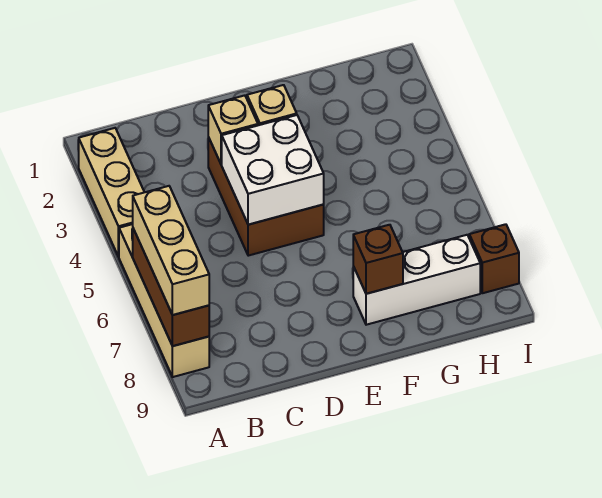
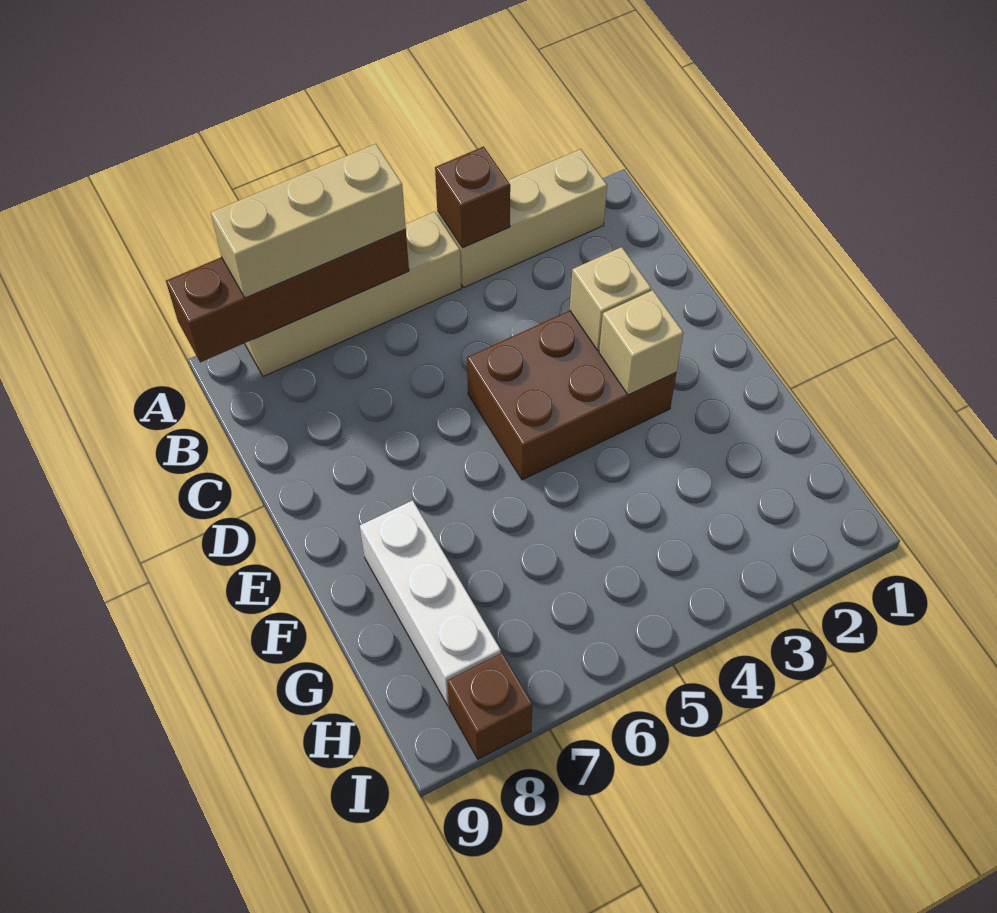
brown 1x3 brick [133,229,209,346] -> brown 1x4 brick [166,229,409,362]
white 2x2 brick [222,115,324,225] -> none
brown 1x1 brick [353,225,403,294] -> brown 1x1 brick moved to [435,147,510,248]

